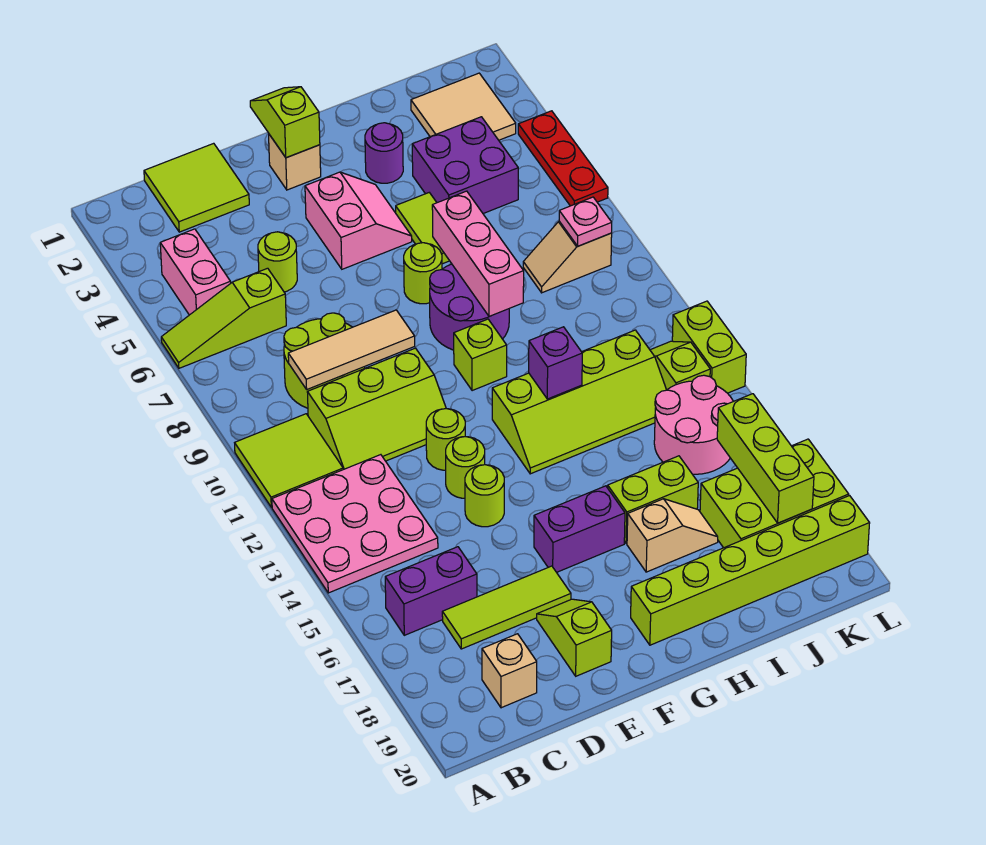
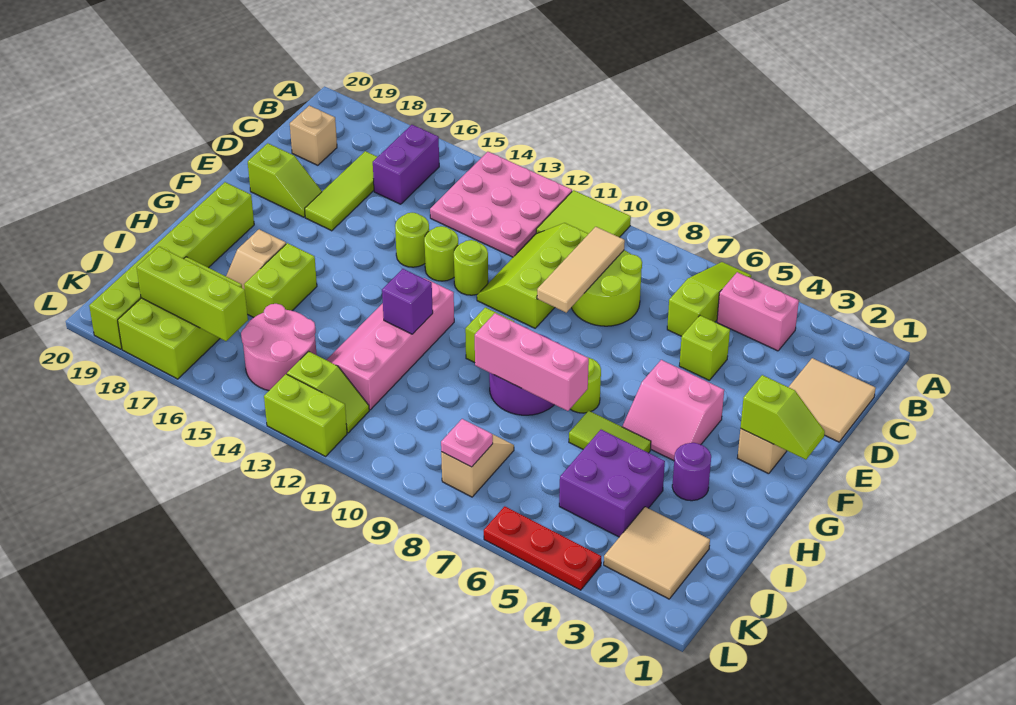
lime 2x2 tile [144,143,249,232] -> tan 2x2 tile [789,358,876,442]
lime 1x1 round brick [258,232,297,292] -> lime 1x1 brick [679,316,730,380]
purple 1x2 brick [534,486,625,572] -> none
lime 2x4 slope [492,330,666,474] -> pink 2x4 slope [327,278,454,410]

